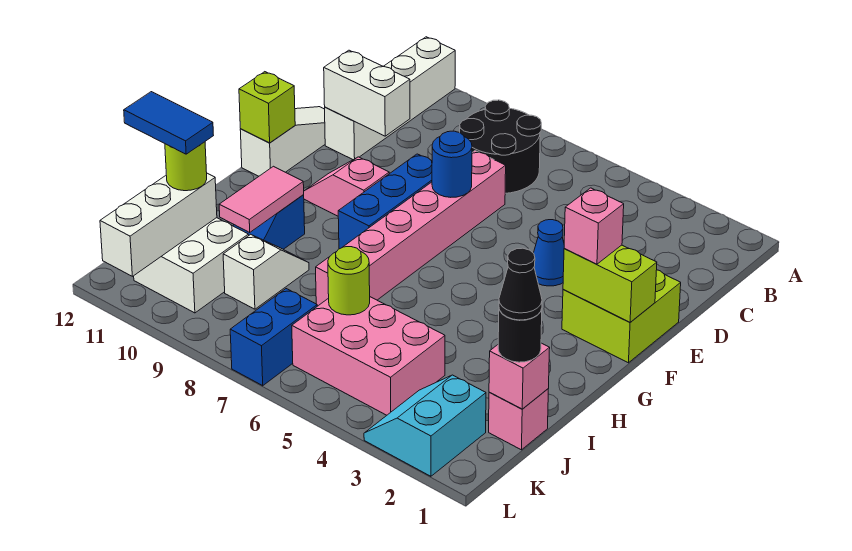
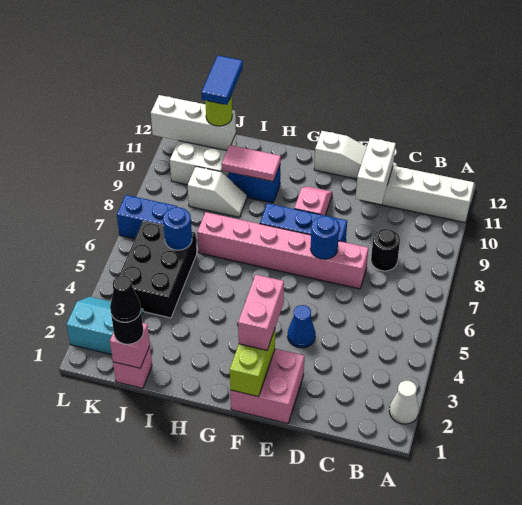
none -> white 1x1 cone [389,381,419,424]
black 2x2 round brick [460,100,541,193] -> black 1x1 round brick [371,229,400,271]
lime 2x2 brick [562,270,681,363] -> pink 2x2 brick [230,349,304,424]
pink 1x1 brick [564,188,624,264] -> pink 1x2 brick [238,275,284,350]
lime 1x1 brick [239,72,295,143] -> none
pink 2x3 brick [292,297,445,415] -> black 2x3 brick [119,221,197,318]
lime 1x1 round brick [328,247,370,315] -> blue 1x1 round brick [163,207,192,250]

